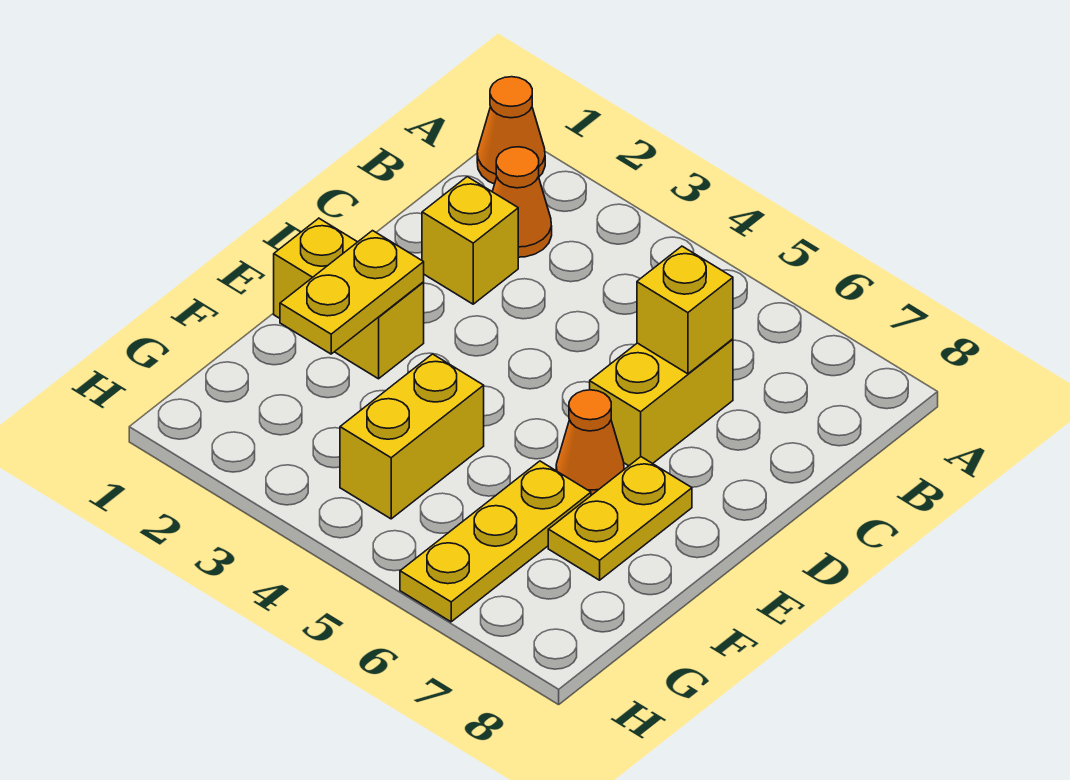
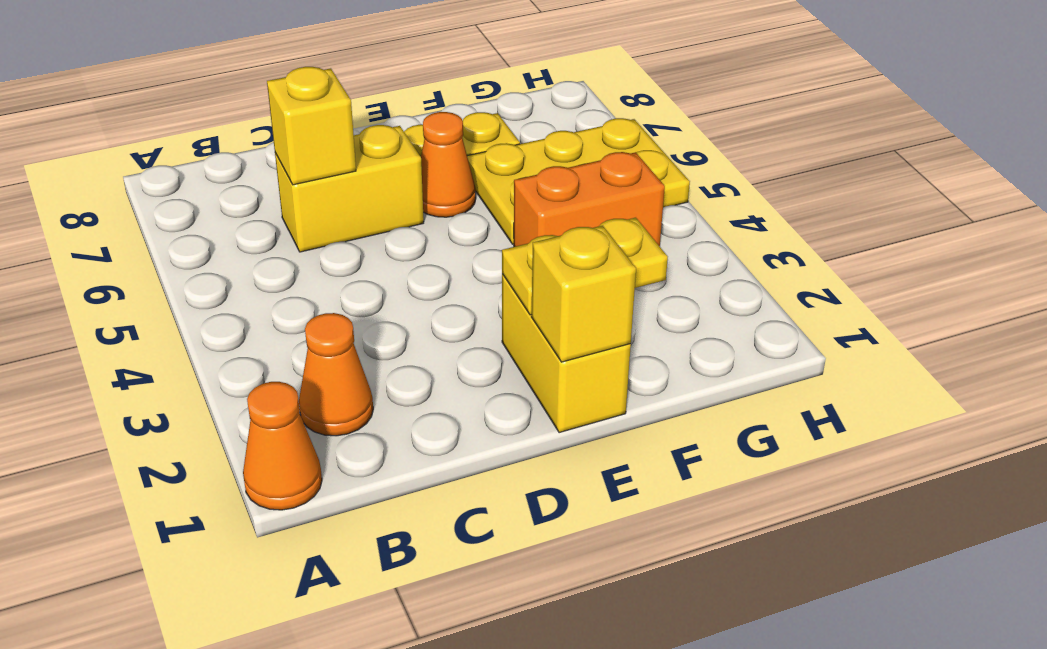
yellow 1x1 brick [422,177,518,304] -> yellow 1x1 brick moved to [531,226,636,362]
yellow 1x2 brick [340,354,484,519] -> orange 1x2 brick [514,152,665,247]
yellow 1x3 plate [400,461,591,622] -> yellow 2x3 plate [467,118,690,244]

